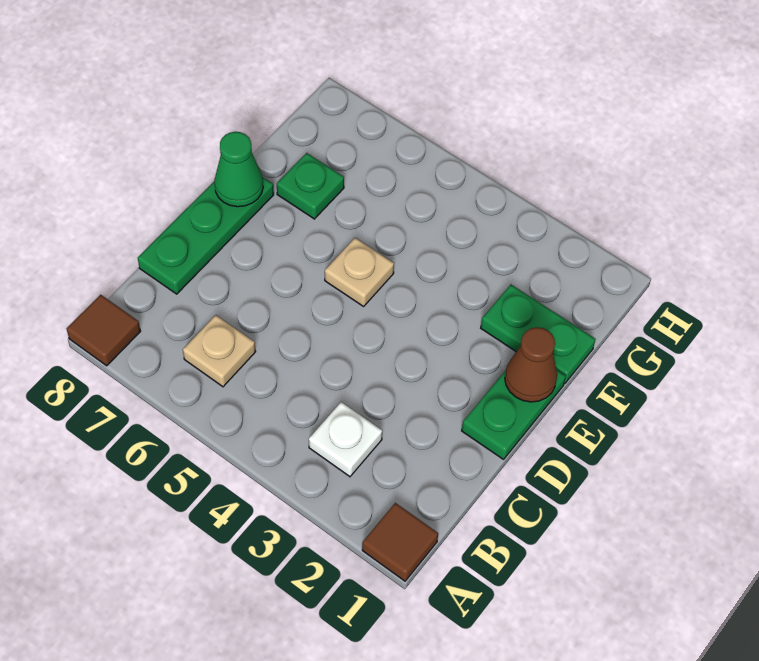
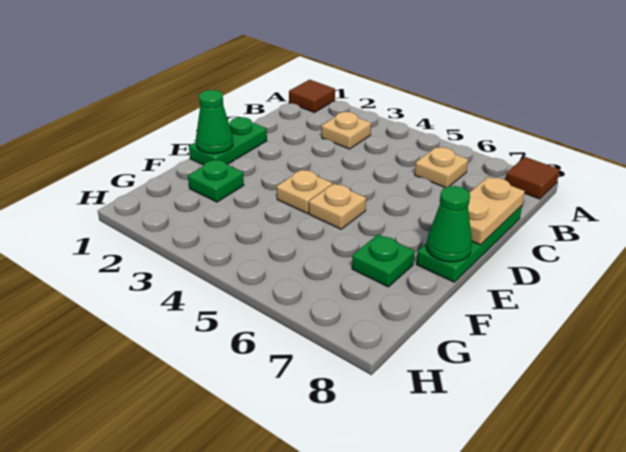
white 1x1 plate [309,402,382,477] -> tan 1x1 plate [322,112,371,149]
none -> tan 1x2 plate [468,177,525,245]
brown 1x1 cone [505,327,557,402] -> green 1x1 cone [196,90,233,154]
none -> tan 1x1 plate [277,170,332,214]
green 1x2 plate [481,285,595,384] -> green 1x1 plate [188,160,244,202]

